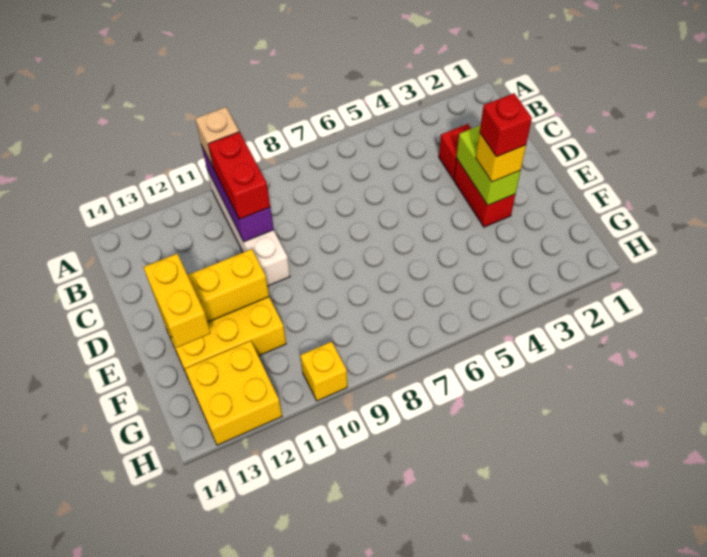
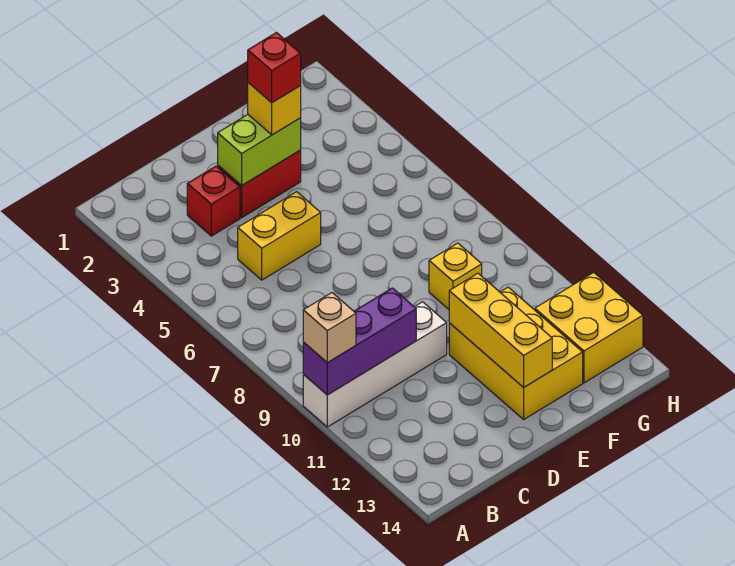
red 1x2 brick [208,132,270,219] -> none
yellow 1x2 brick [143,254,210,347] -> yellow 1x2 brick moved to [238,192,321,280]
yellow 1x1 brick [300,342,347,401] -> yellow 1x1 brick moved to [429,243,482,309]

